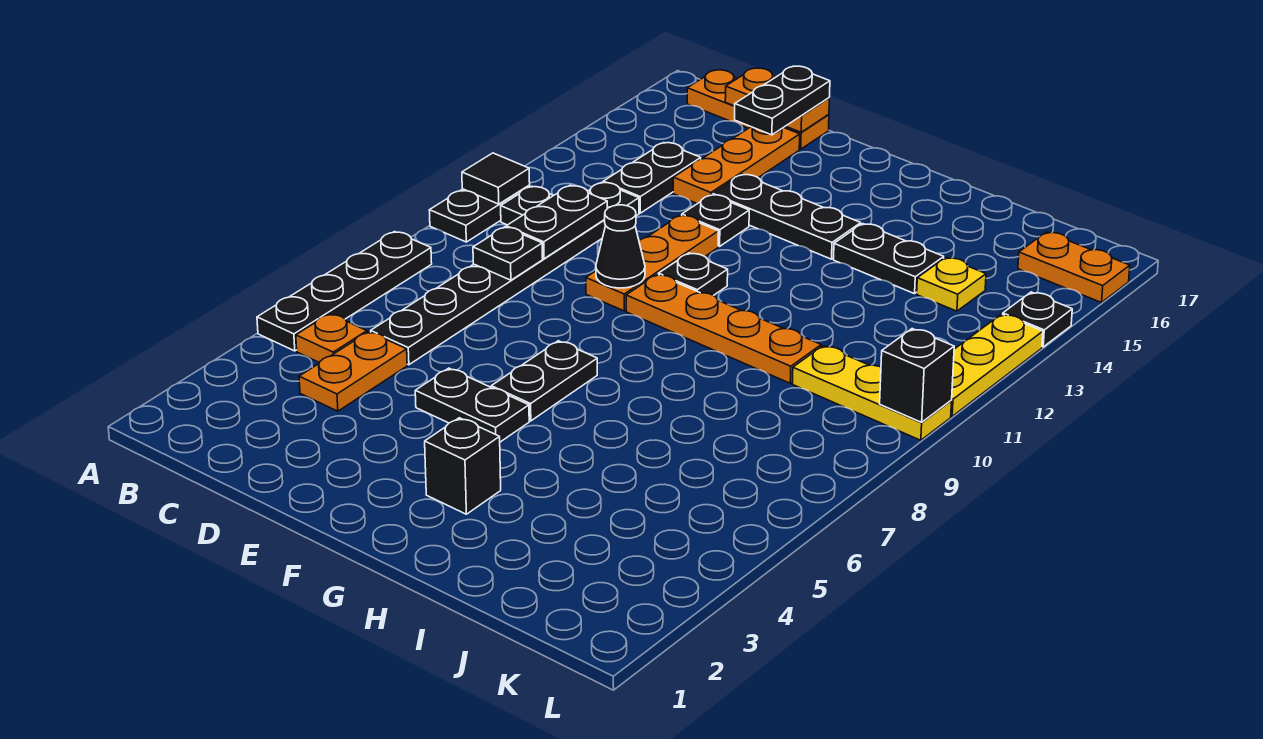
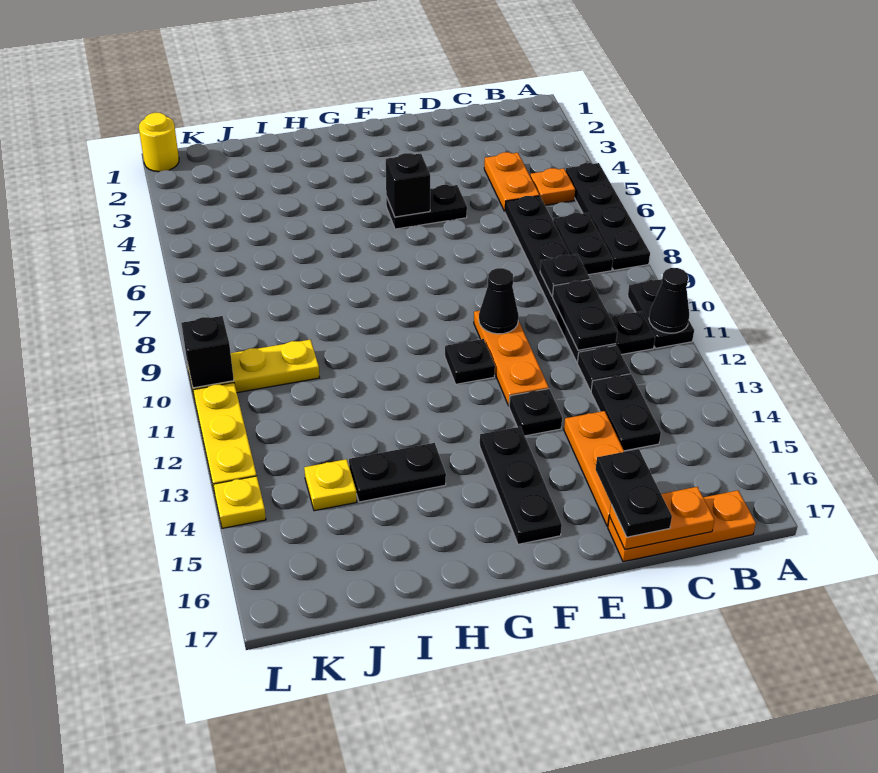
black 1x1 tile [462,153,530,204] -> black 1x1 cone [649,268,689,333]
black 1x3 plate [713,174,861,259] -> black 1x3 plate turned to [480,427,562,544]
black 1x2 plate [491,341,597,421] -> black 1x2 plate moved to [553,213,613,275]
orange 1x4 plate [626,274,821,383] -> none
black 1x1 brick [425,418,501,514] -> black 1x1 brick moved to [386,153,430,217]
orange 1x2 plate [1018,232,1130,303] -> none
none -> yellow 1x1 round brick [139,113,179,172]
black 1x1 plate [1003,292,1072,347] -> yellow 1x1 plate [213,476,266,528]

